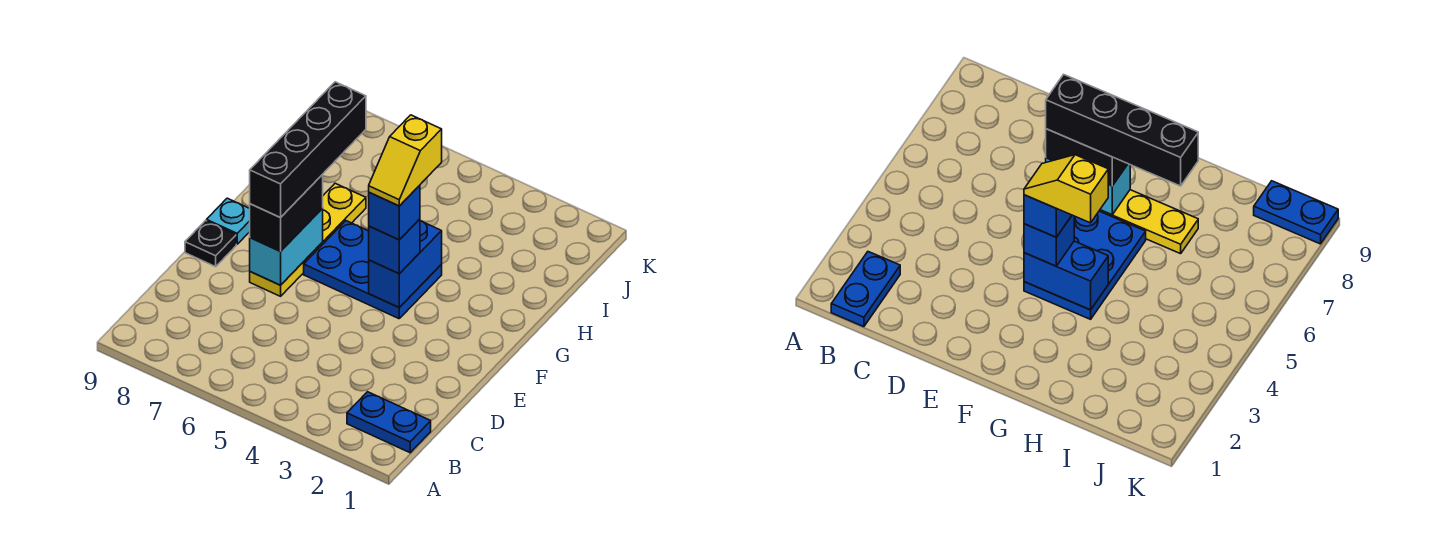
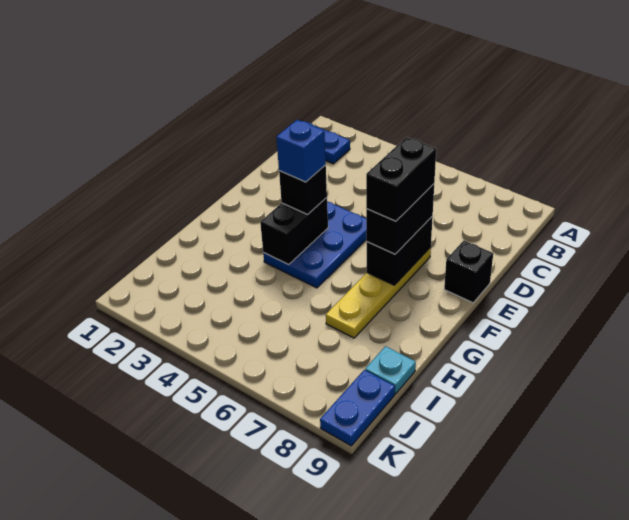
cyan 1x2 brick [250,208,323,285] -> black 1x2 brick [366,216,433,285]
black 1x4 brick [250,82,366,218] -> black 1x2 brick [366,137,436,221]
black 1x1 plate [185,221,236,267] -> black 1x1 brick [444,241,493,303]
blue 2x3 plate [304,221,442,319] -> blue 2x3 plate turned to [263,202,366,288]
blue 1x2 brick [369,221,442,307] -> black 1x2 brick [260,198,328,265]
blue 1x1 brick [369,219,420,274] -> black 1x1 brick [279,165,327,214]
yellow 1x2 slope [369,115,442,206] -> none
cyan 1x1 plate [207,198,250,244] -> cyan 1x1 plate moved to [365,346,416,394]

